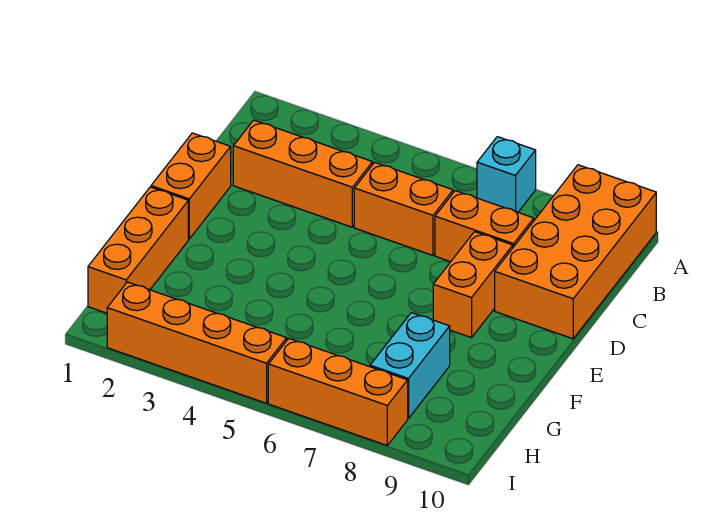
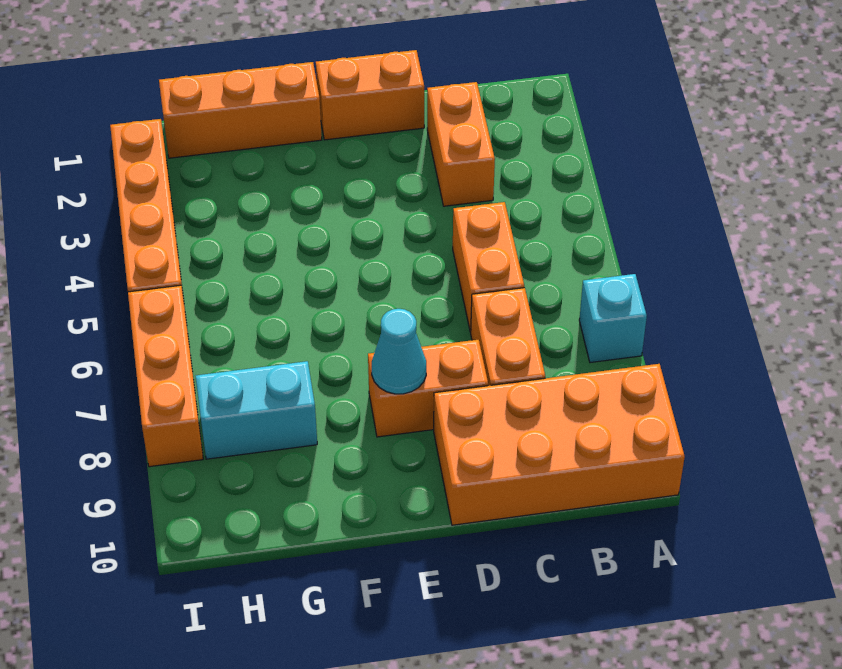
orange 1x3 brick [233,120,373,227] -> orange 1x2 brick [427,82,495,206]
none -> cyan 1x1 cone [372,309,426,394]

